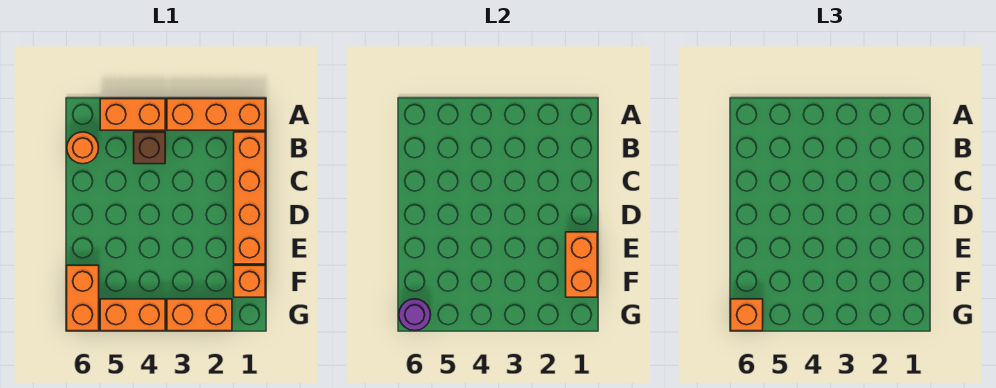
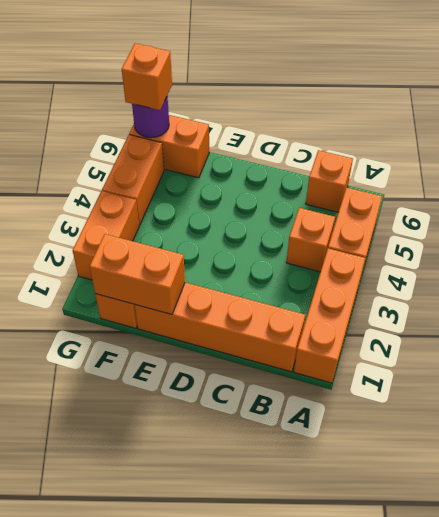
brown 1x1 brick [134,132,165,164] -> orange 1x1 brick [286,208,335,272]
orange 1x1 round brick [67,132,99,164] -> orange 1x1 brick [306,150,353,212]

